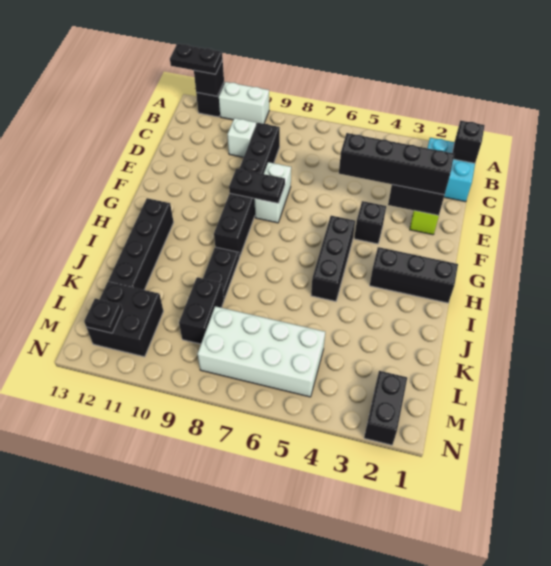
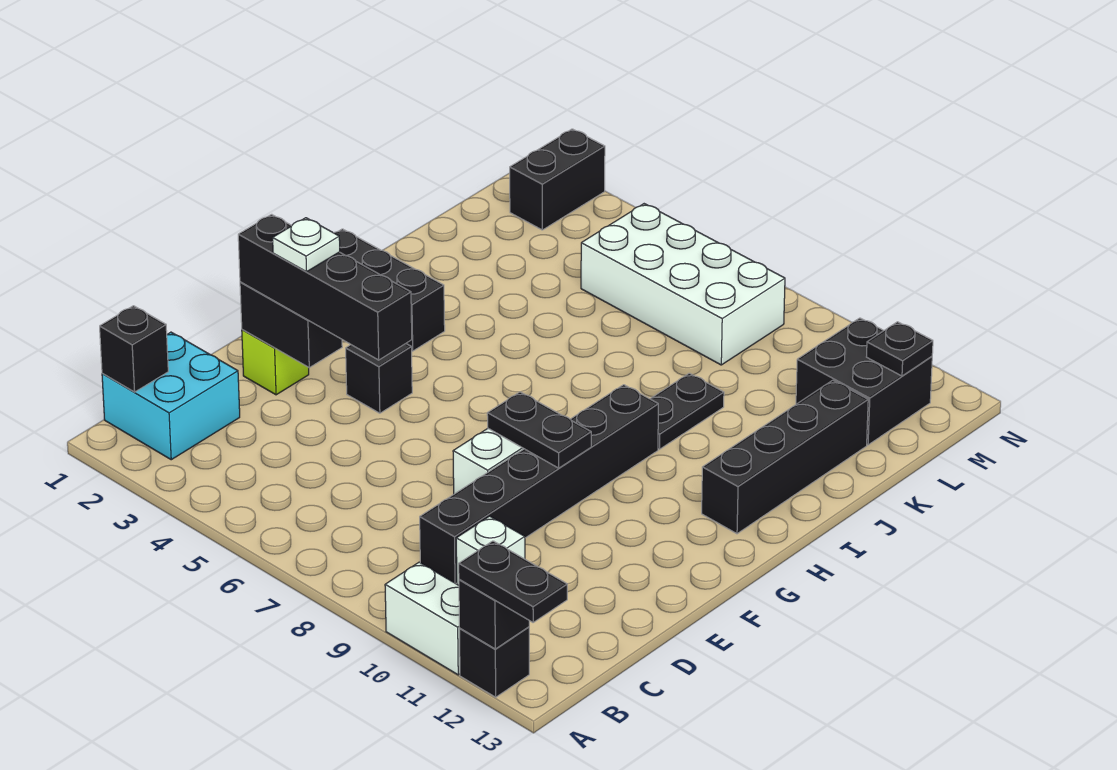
none -> white 1x1 plate [273,218,340,272]
black 1x3 brick [311,216,355,301] -> none
black 1x2 brick [179,277,224,344] -> none

